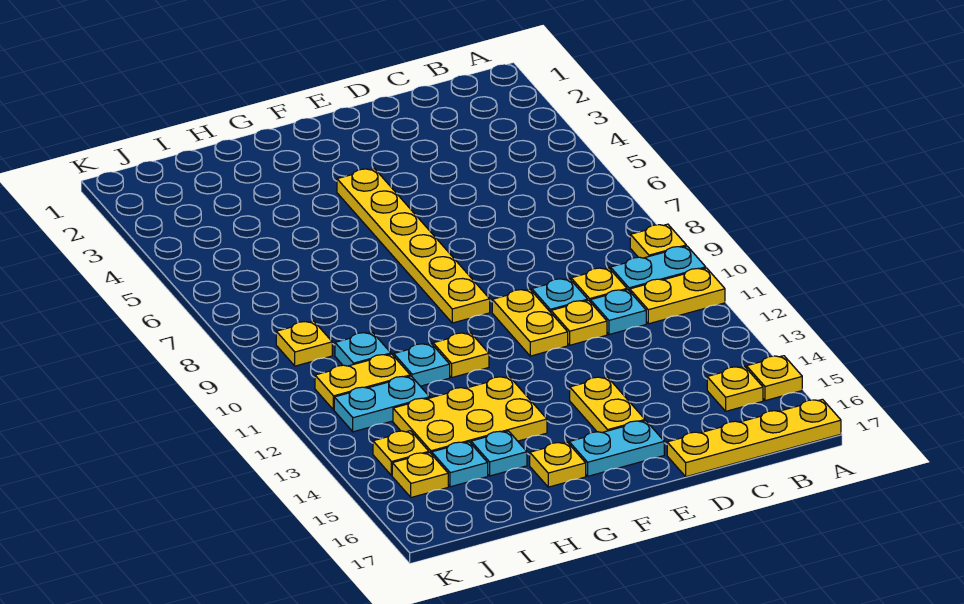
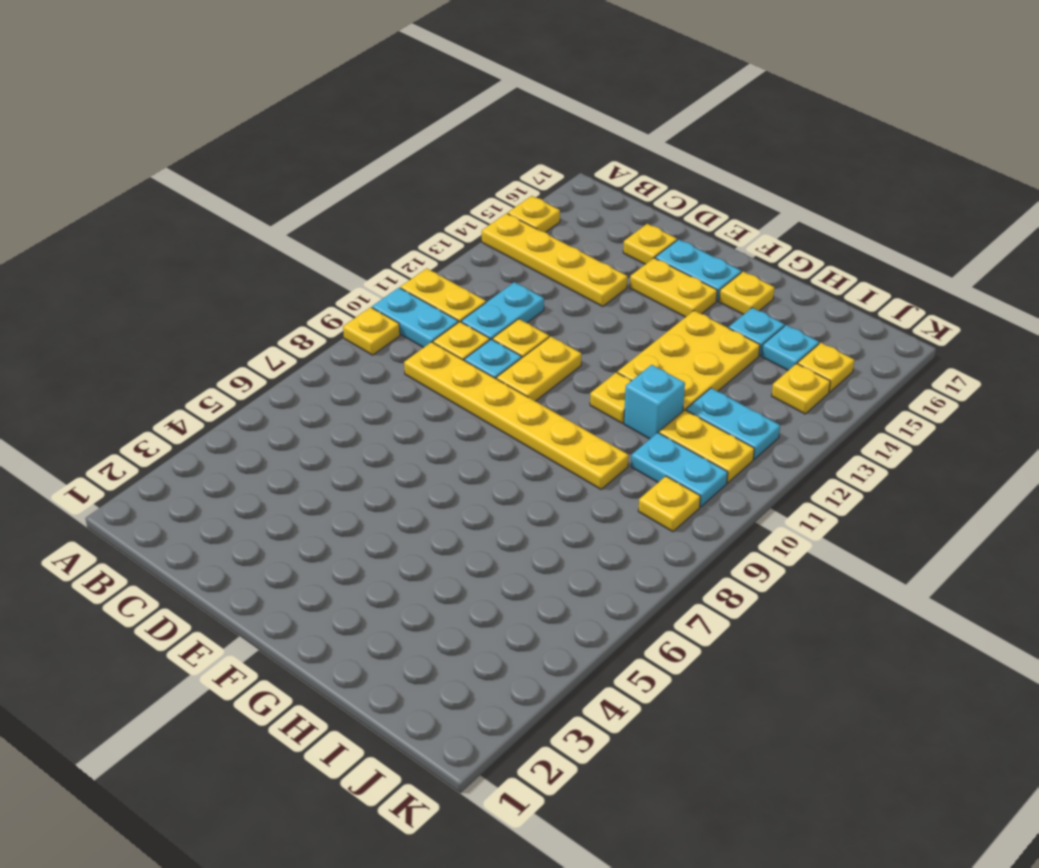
yellow 1x4 plate [667,399,841,477] -> yellow 1x4 plate moved to [482,213,628,306]
yellow 1x1 plate [707,366,763,411] -> yellow 1x1 plate moved to [623,224,677,264]
cyan 1x1 plate [590,290,646,335] -> cyan 1x2 plate [461,282,544,340]
yellow 1x2 plate [570,377,645,432] -> yellow 1x2 plate turned to [630,258,717,317]
yellow 1x6 plate [337,169,490,323] -> yellow 1x6 plate turned to [404,342,629,489]
yellow 2x3 plate [393,377,547,454] -> yellow 2x3 plate turned to [618,311,760,411]
cyan 1x1 plate [394,343,450,386] -> cyan 1x1 brick [624,365,685,439]
cyan 1x1 plate [335,332,391,366] -> cyan 1x2 plate [631,433,728,507]

